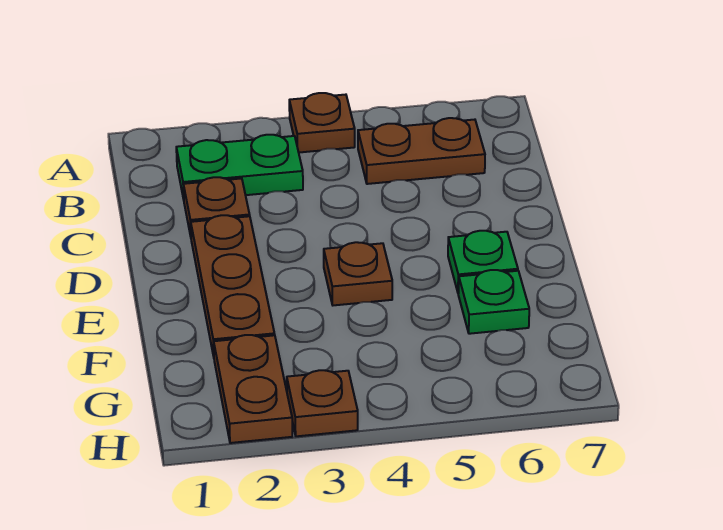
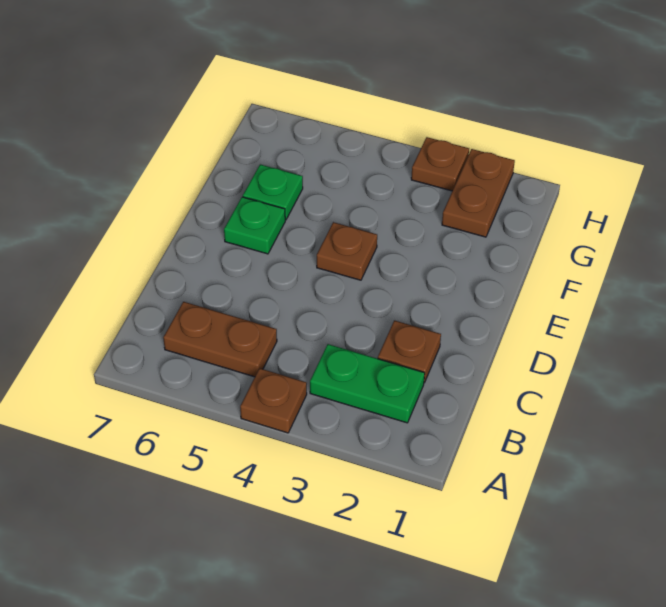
brown 1x3 plate [191,215,275,356] -> none

